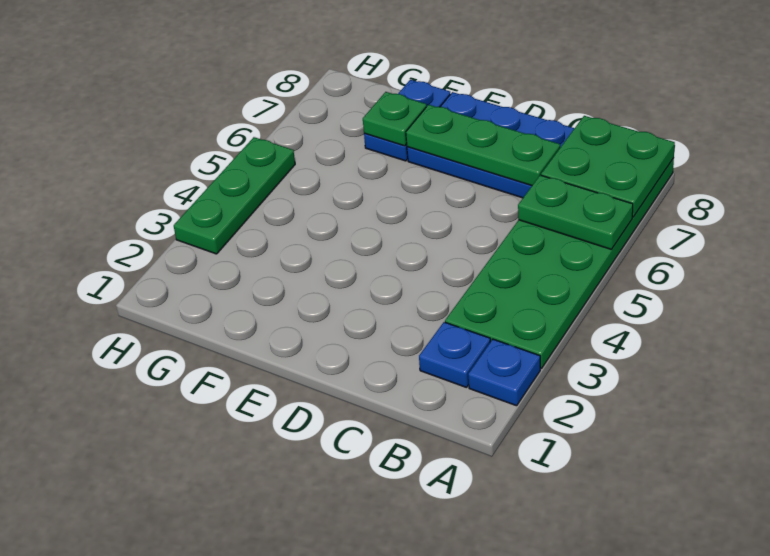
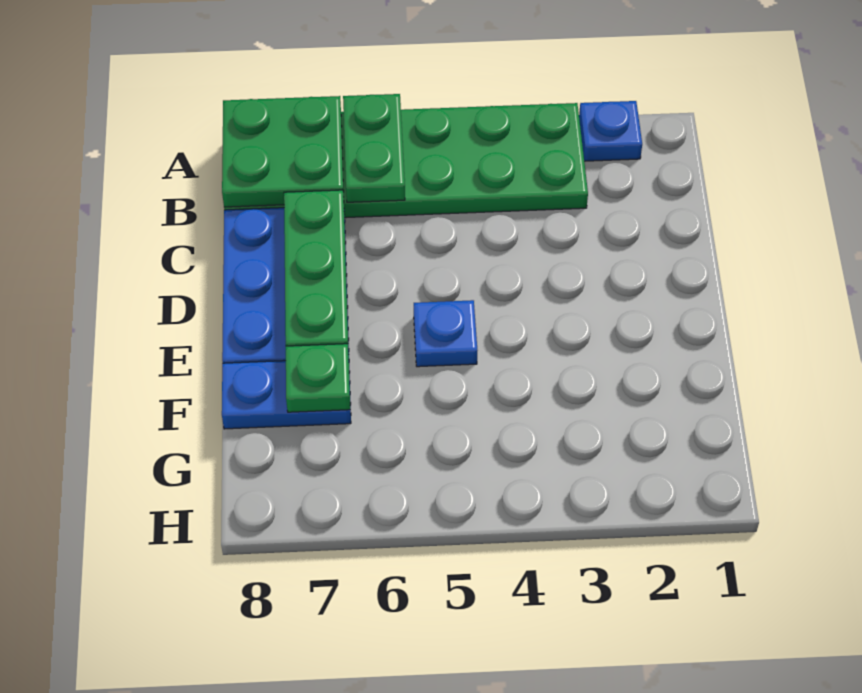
blue 1x1 plate [419,322,490,388] -> blue 1x1 plate moved to [414,300,477,367]
green 1x3 plate [174,137,295,254] -> none

